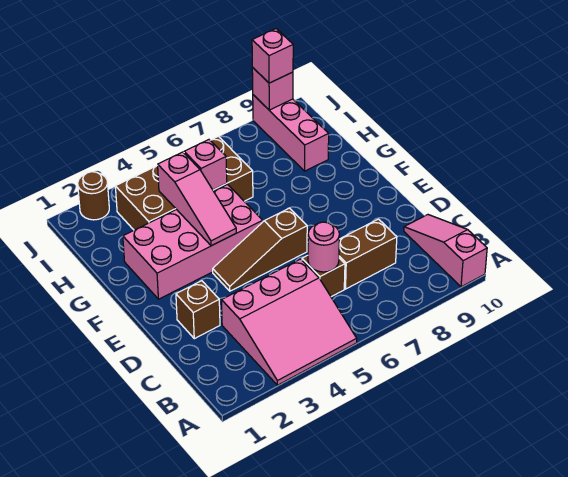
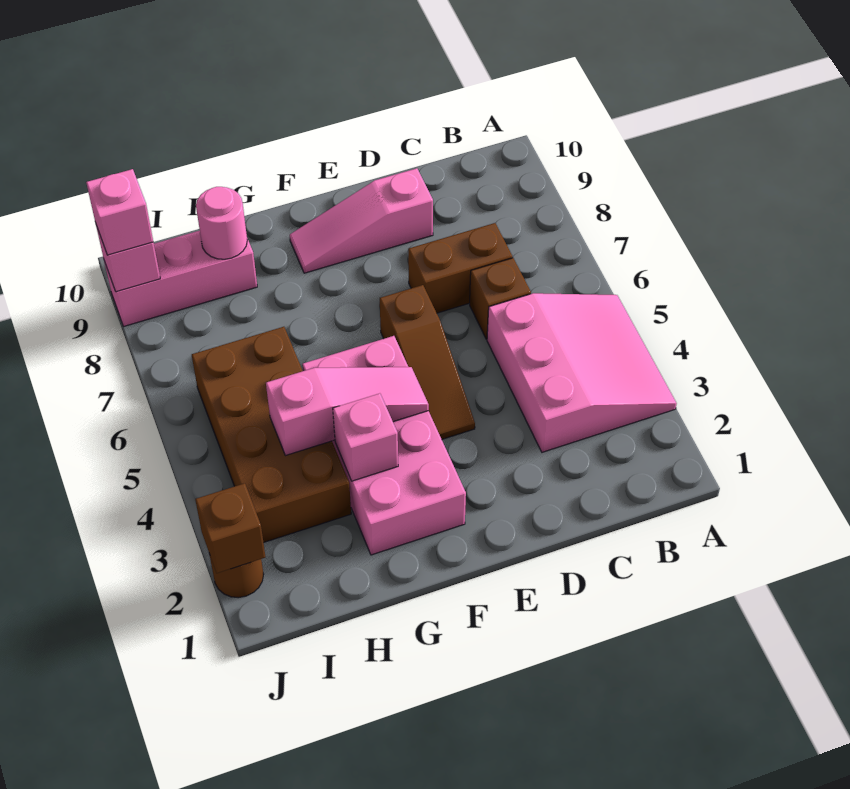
pink 1x3 slope [404,215,487,287] -> pink 1x3 slope moved to [290,168,433,273]
pink 1x1 round brick [308,222,339,272] -> pink 1x1 round brick moved to [196,187,247,259]
brown 1x2 brick [339,219,397,289] -> brown 1x2 brick turned to [408,223,512,313]
brown 1x1 brick [176,281,220,339] -> brown 1x1 brick moved to [195,483,265,573]
pink 1x1 brick [184,140,227,190] -> pink 1x1 brick moved to [333,393,398,481]

